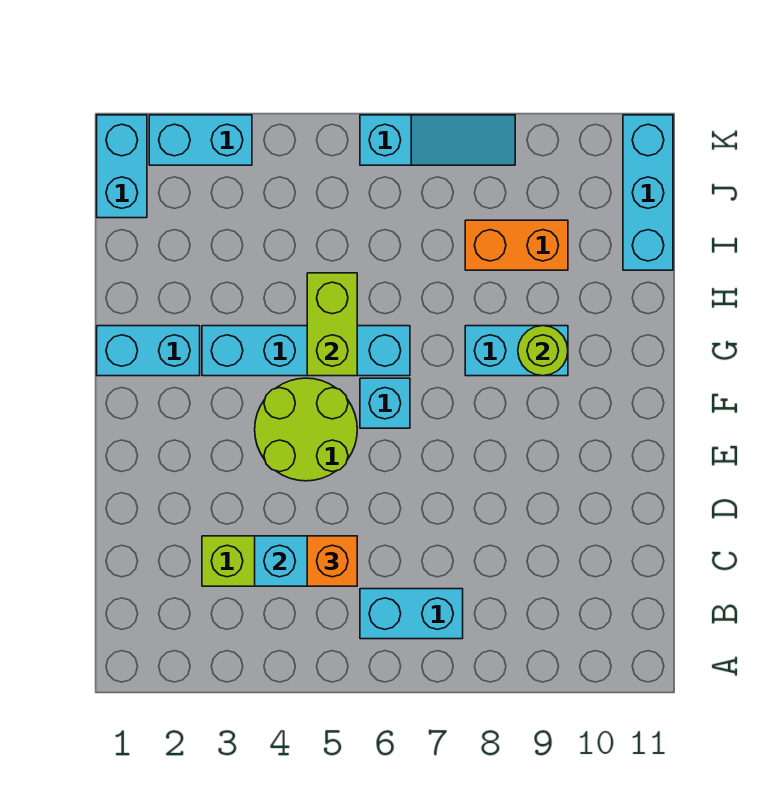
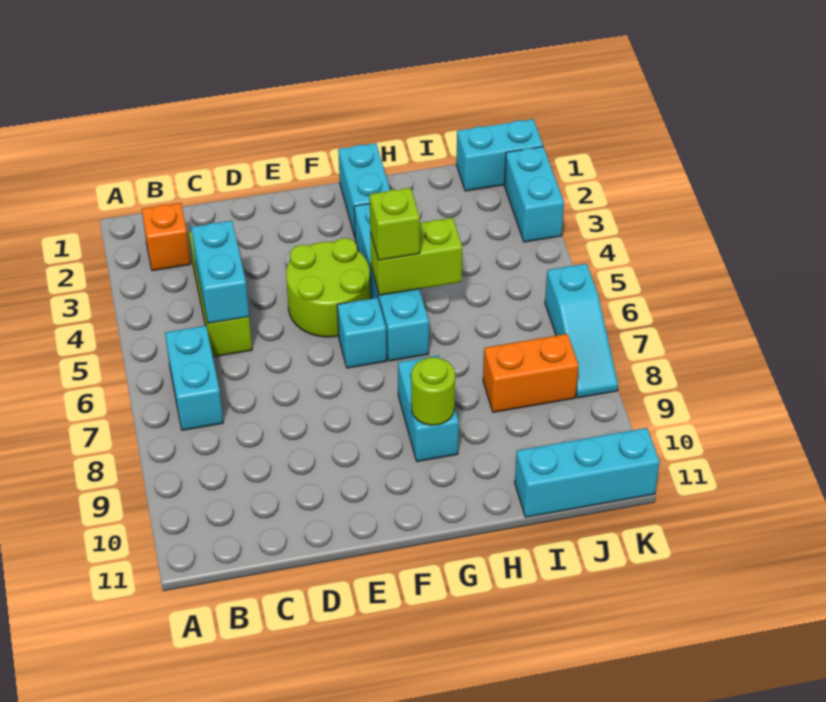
orange 1x1 brick [307,536,357,586] -> orange 1x1 brick moved to [142,203,191,271]
none -> lime 1x1 brick [369,188,420,260]
orange 1x2 brick [465,220,568,270] -> orange 1x2 brick turned to [483,334,579,412]

